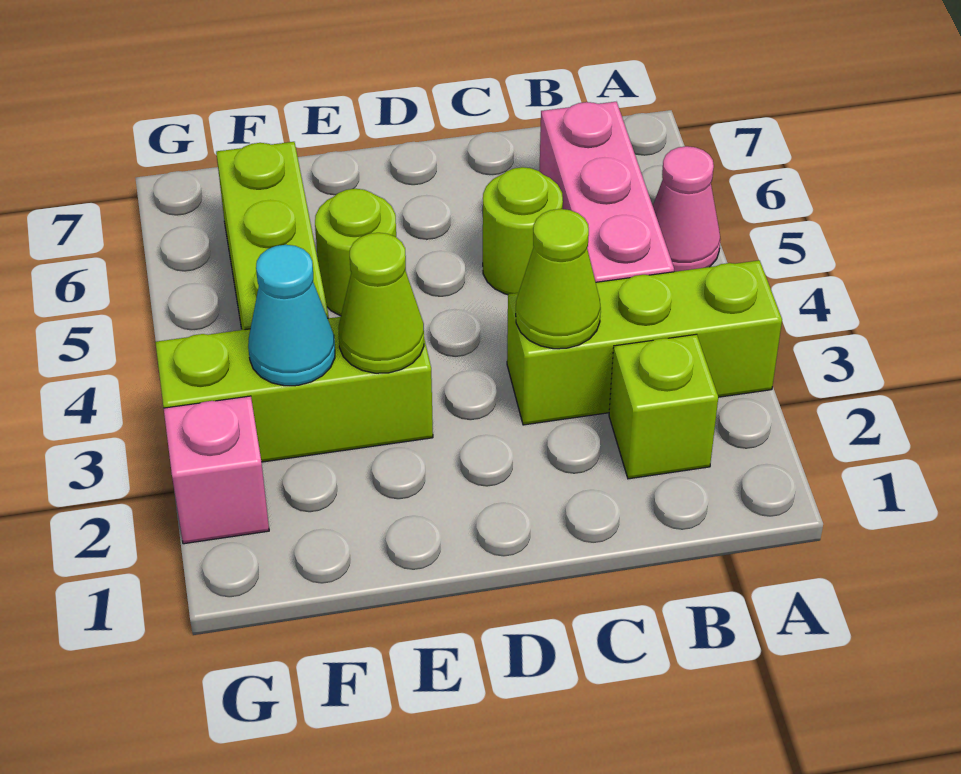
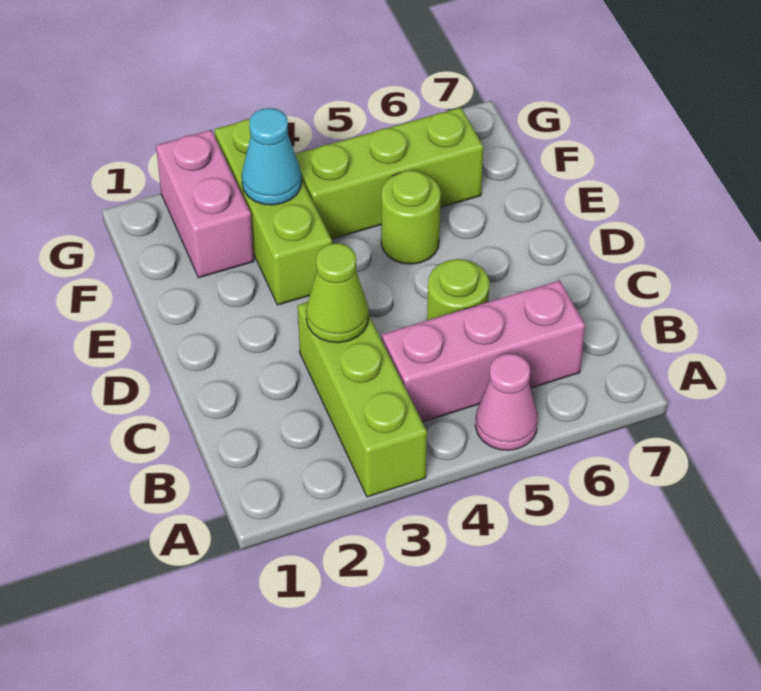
lime 1x1 brick [609,334,718,479] -> none
lime 1x1 cone [339,233,424,373] -> none
pink 1x1 brick [164,396,269,544] -> pink 1x2 brick [156,130,254,278]

